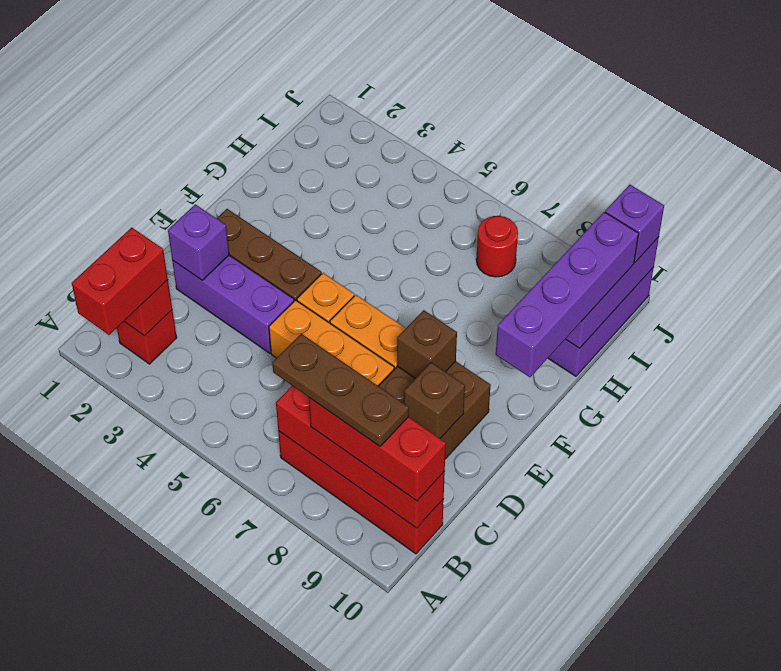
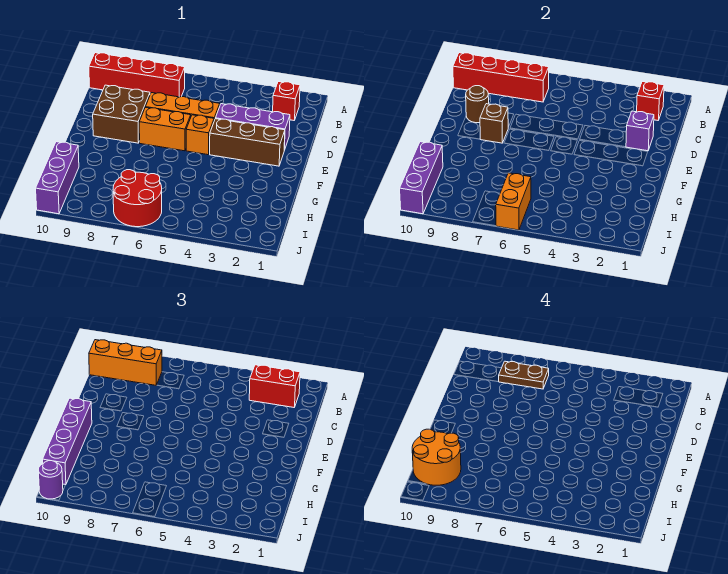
red 1x2 brick [72,228,168,335] -> red 1x2 brick turned to [249,365,300,407]
brown 1x3 plate [272,334,409,446] -> brown 1x2 plate [499,361,549,389]
red 1x3 brick [309,398,446,501] -> orange 1x3 brick [89,340,162,385]
brown 1x1 brick [404,363,465,439] -> brown 1x1 round brick [466,86,489,123]
none -> orange 2x2 round brick [412,429,461,485]
none -> orange 1x2 brick [496,173,531,230]
red 1x1 round brick [476,216,518,277] -> red 2x2 round brick [113,170,162,227]
purple 1x1 brick [605,185,664,262] -> purple 1x1 round brick [38,461,63,499]

